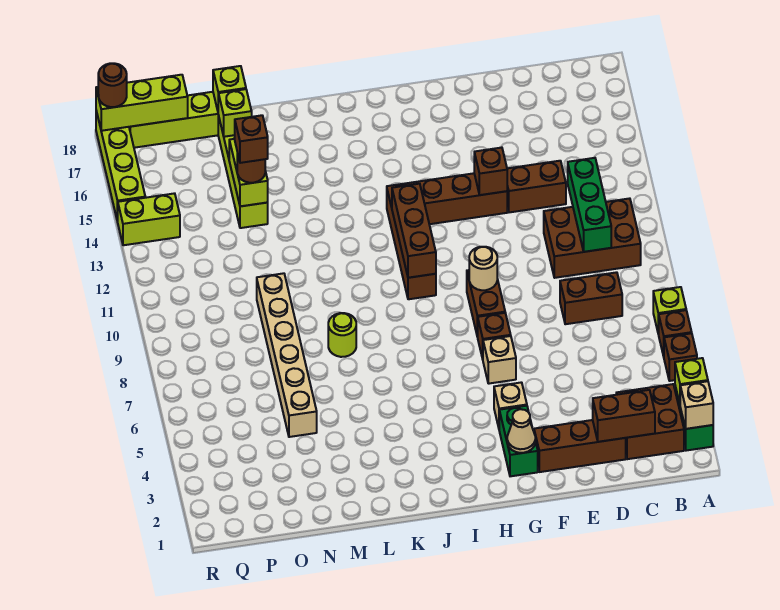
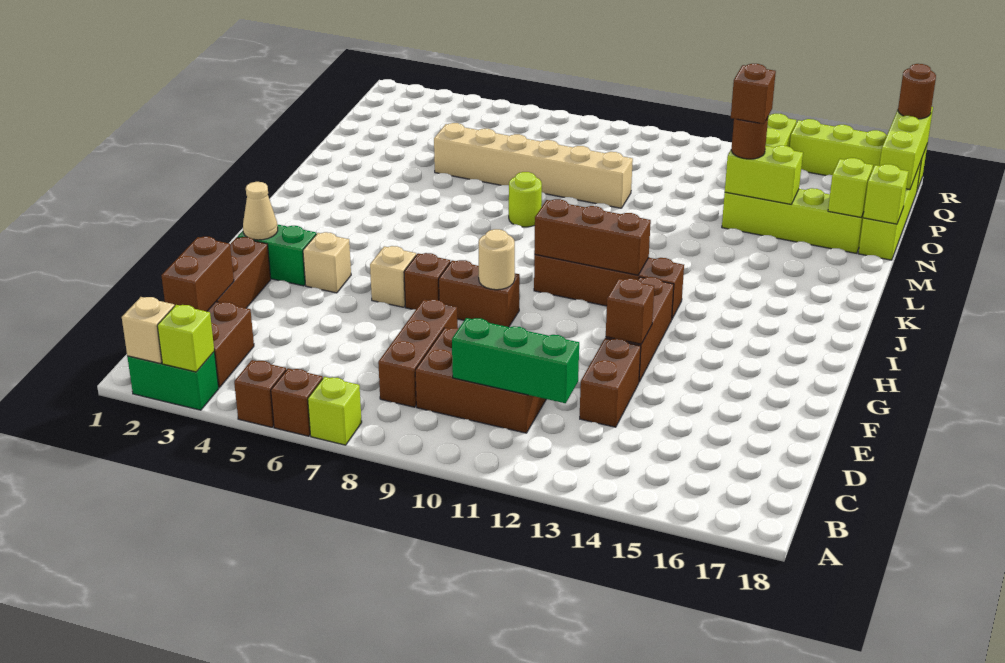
brown 2x3 brick [544,198,641,278] -> brown 2x3 brick turned to [415,328,546,433]
brown 1x2 brick [560,272,622,324] -> brown 1x3 brick [378,299,458,407]

